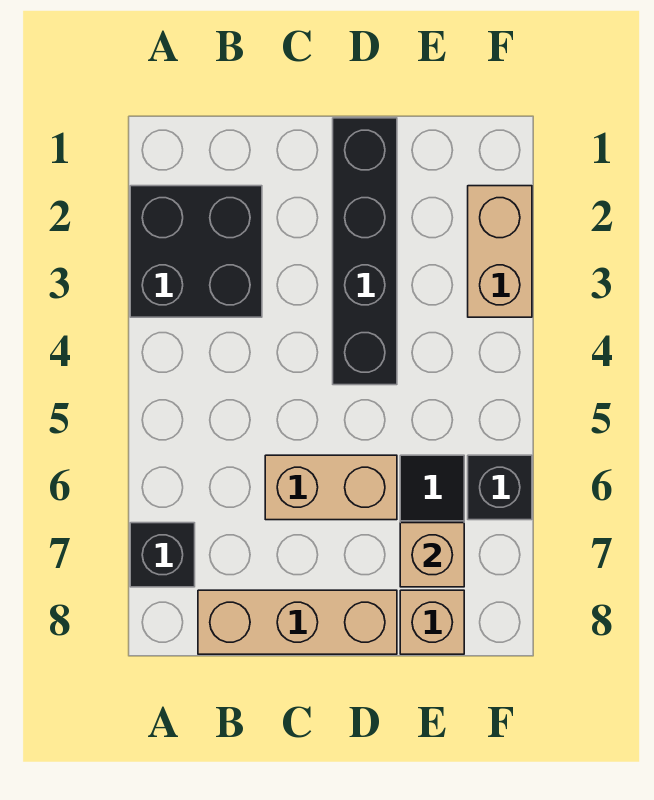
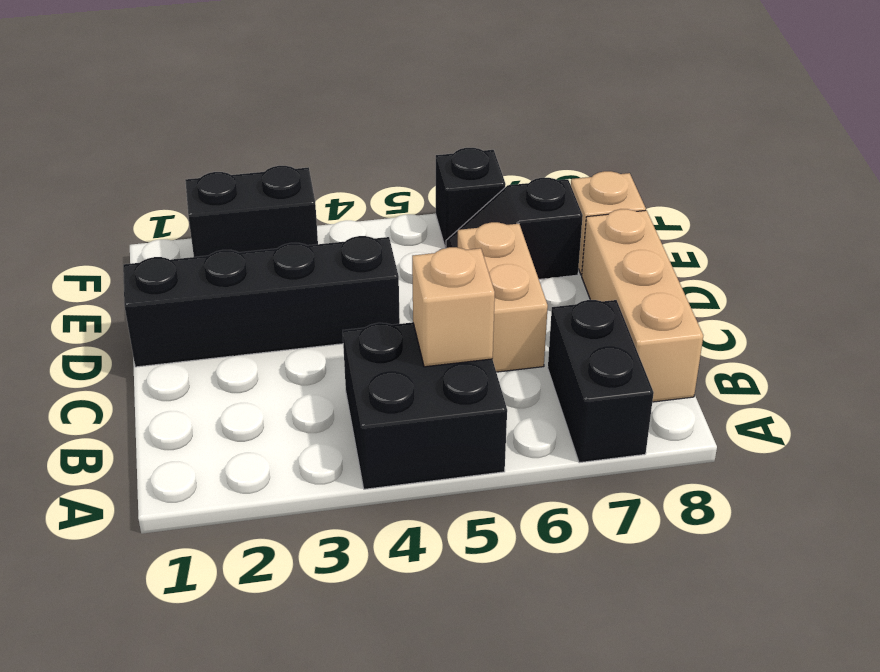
black 2x2 brick [130,186,262,317] -> black 2x2 brick moved to [343,322,507,489]
black 1x1 brick [130,523,195,587] -> black 1x2 brick [548,300,654,463]
tan 1x1 brick [400,523,464,587] -> tan 1x1 brick moved to [412,247,495,367]
tan 1x2 brick [468,186,532,317] -> black 1x2 brick [185,166,318,257]

